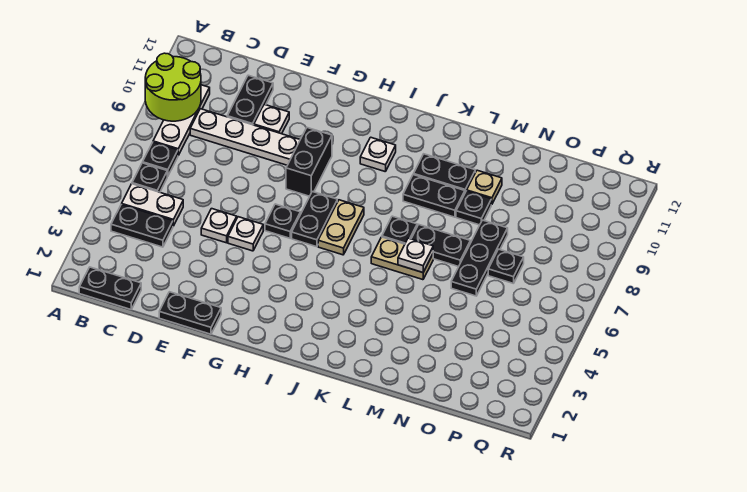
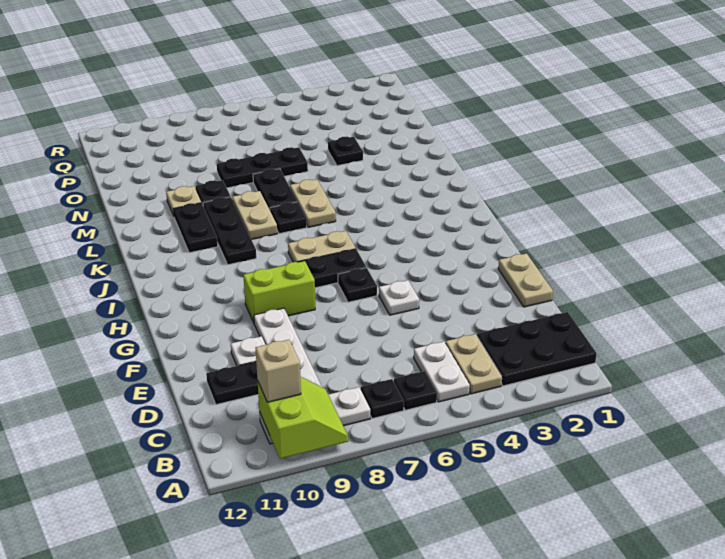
lime 2x2 round brick [145,53,201,121] -> lime 2x2 slope [257,376,348,459]
black 1x2 plate [79,267,141,309] -> black 2x3 plate [477,312,597,386]
black 1x2 plate [111,205,173,247] -> tan 1x2 plate [446,334,502,394]
none -> tan 1x1 brick [256,340,301,402]
black 1x2 plate [159,292,221,334] -> tan 1x2 plate [498,253,553,307]
white 1x1 plate [201,209,237,243] -> none
black 1x2 brick [286,128,332,196] -> lime 1x2 brick [243,261,315,323]
white 1x1 plate [360,137,396,172] -> none
none -> tan 1x2 plate [232,191,277,239]
black 1x2 plate [403,175,465,217] -> black 1x3 plate [203,197,256,265]
white 1x1 plate [398,238,433,273] -> none
black 1x1 plate [488,249,524,284] -> black 1x1 plate moved to [328,137,363,166]

